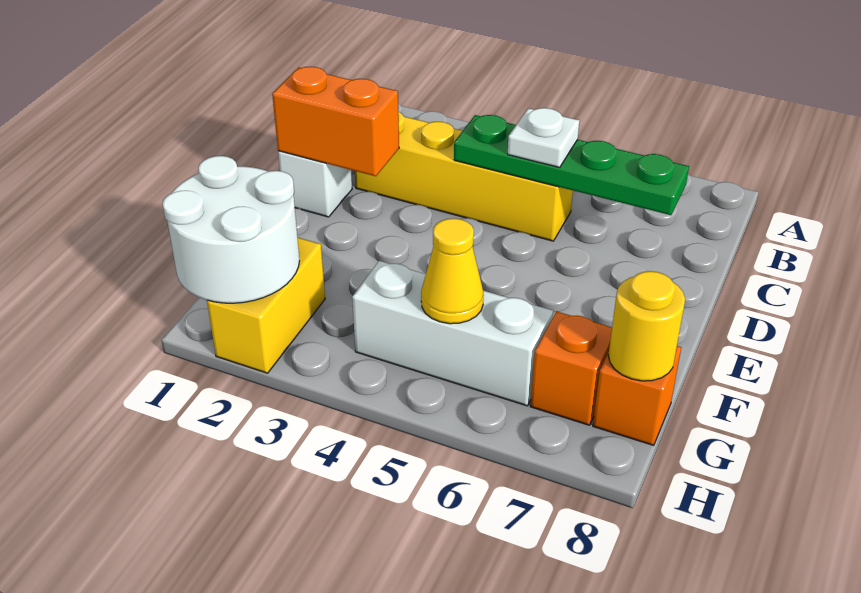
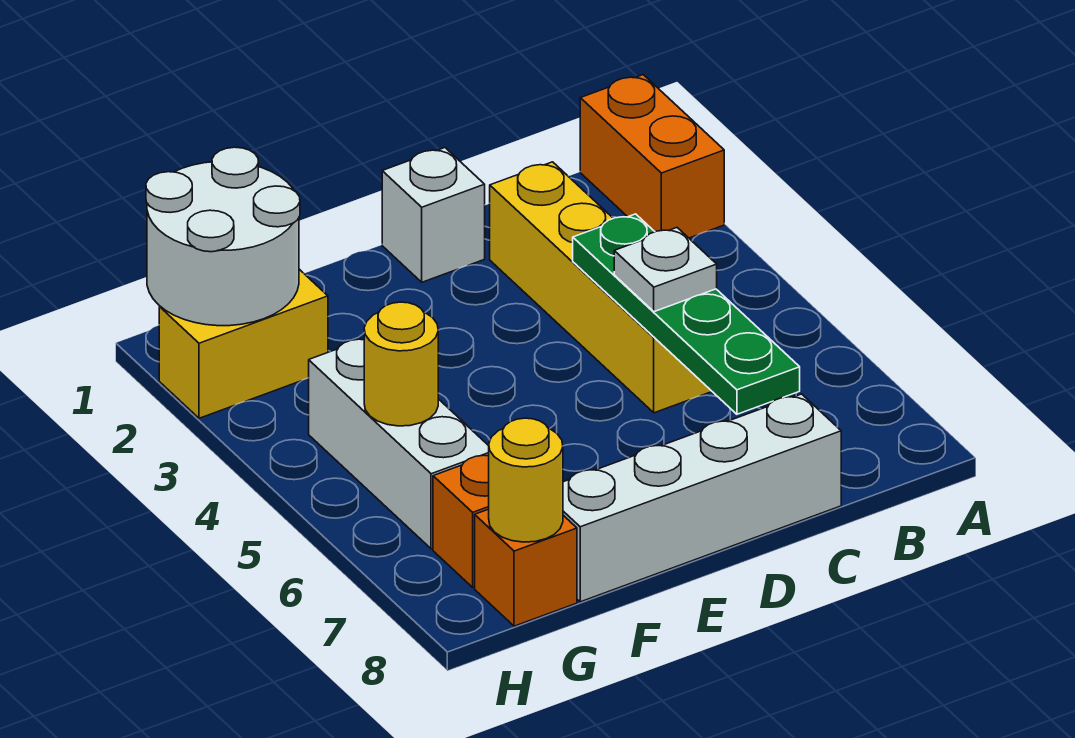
none -> white 1x4 brick [563,394,841,602]
orange 1x2 brick [272,67,399,176] -> orange 1x2 brick moved to [580,75,724,238]
yellow 1x1 cone [421,218,484,324] -> yellow 1x1 round brick [364,302,438,426]

